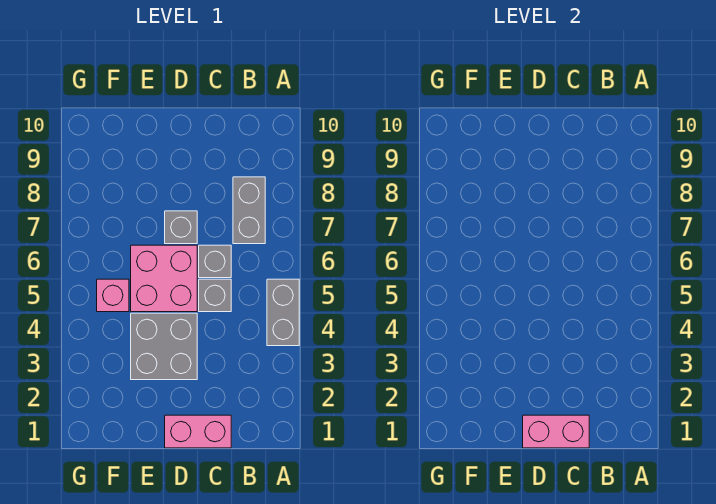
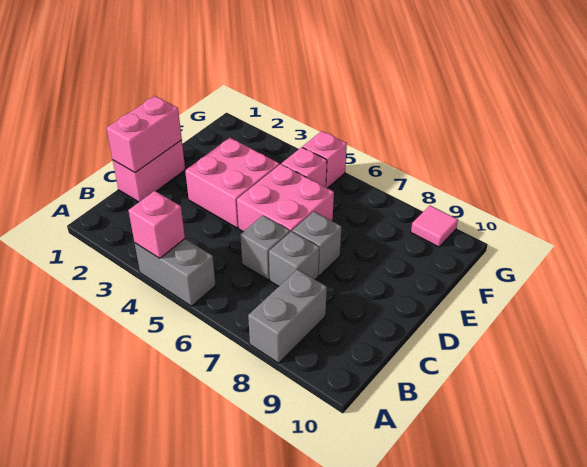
none -> pink 1x1 brick [128,191,185,259]
grey 1x2 brick [233,177,265,244] -> grey 1x2 brick turned to [248,270,327,363]
grey 1x1 brick [199,279,231,312] -> grey 1x1 brick moved to [269,231,319,286]
grey 2x2 brick [131,313,197,380] -> pink 2x2 brick [185,137,279,228]
none -> pink 1x1 brick [303,131,347,188]
none -> pink 1x1 tile [411,206,458,247]

